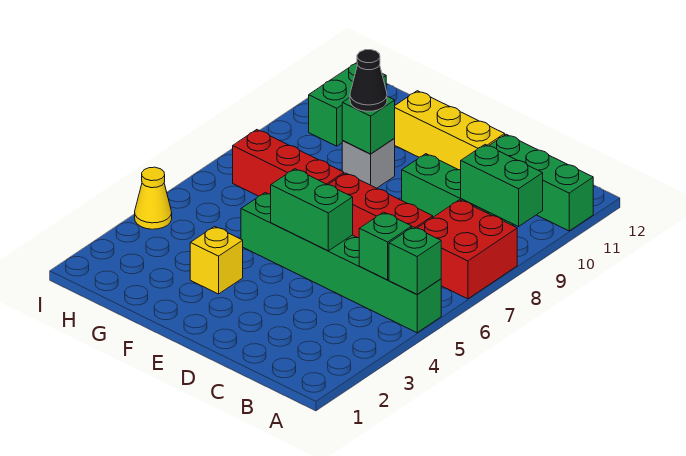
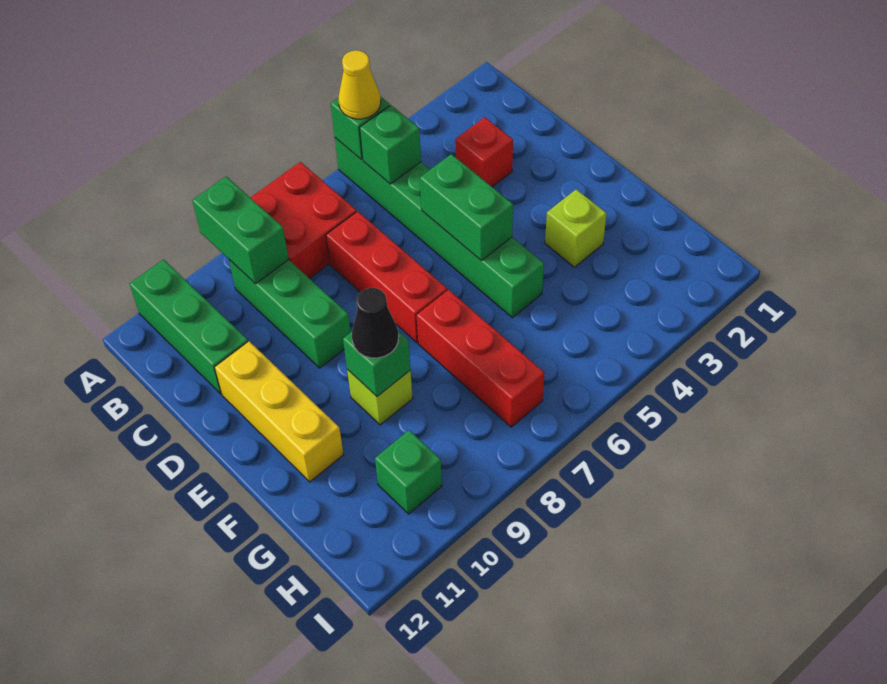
none -> red 1x1 brick [455,117,513,187]
yellow 1x1 brick [190,226,243,294] -> lime 1x1 brick [545,189,607,267]
grey 1x1 brick [342,139,395,188] -> lime 1x1 brick [347,369,413,425]
green 1x2 brick [309,63,386,146] -> green 1x1 brick [375,430,442,514]
yellow 1x1 cone [135,167,172,229] -> yellow 1x1 cone moved to [338,50,381,119]

